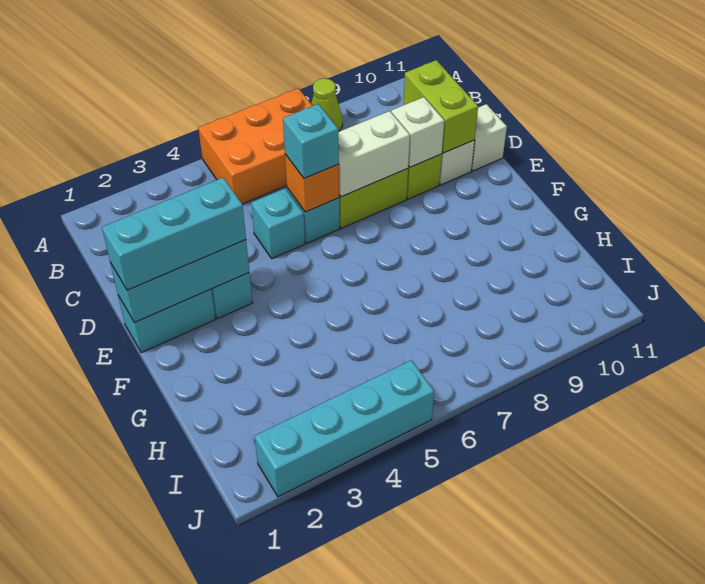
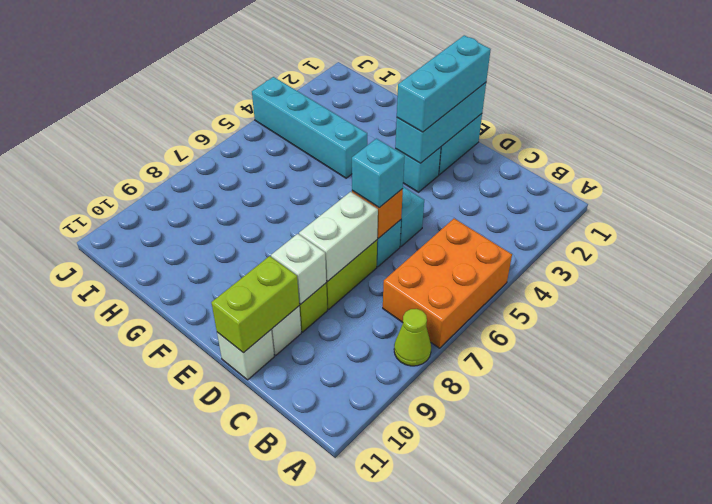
lime 1x2 brick [404,60,478,153] -> lime 1x2 brick turned to [211,256,299,353]
cyan 1x4 brick [255,360,434,497] -> cyan 1x4 brick turned to [252,77,367,178]

